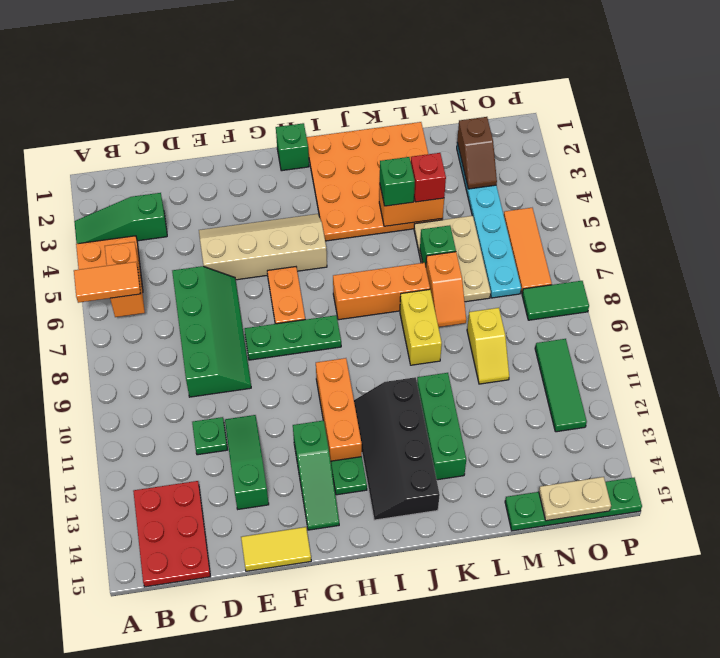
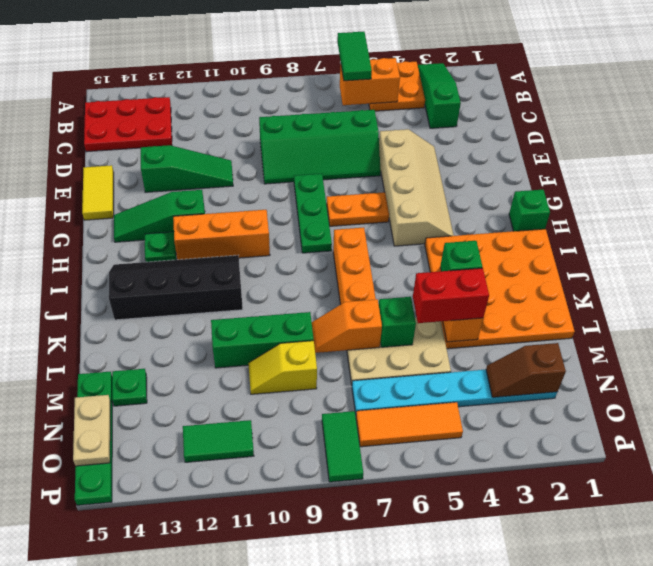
orange 1x2 tile [74,262,141,303] -> green 1x2 tile [337,32,372,81]
green 1x1 plate [192,417,227,455] -> green 1x1 plate moved to [112,369,147,406]
yellow 1x2 brick [400,289,442,365] -> none
green 1x3 brick [417,373,466,480] -> green 1x3 brick moved to [211,312,314,368]
red 1x1 brick [411,153,446,202] -> red 1x2 brick [413,268,489,323]
green 1x3 tile [535,339,587,432] -> green 1x2 tile [183,420,254,462]

